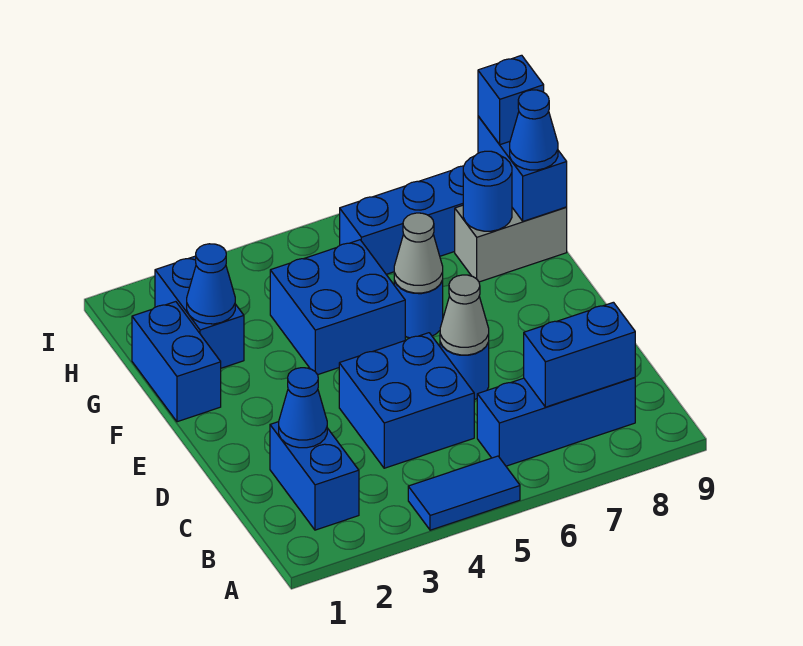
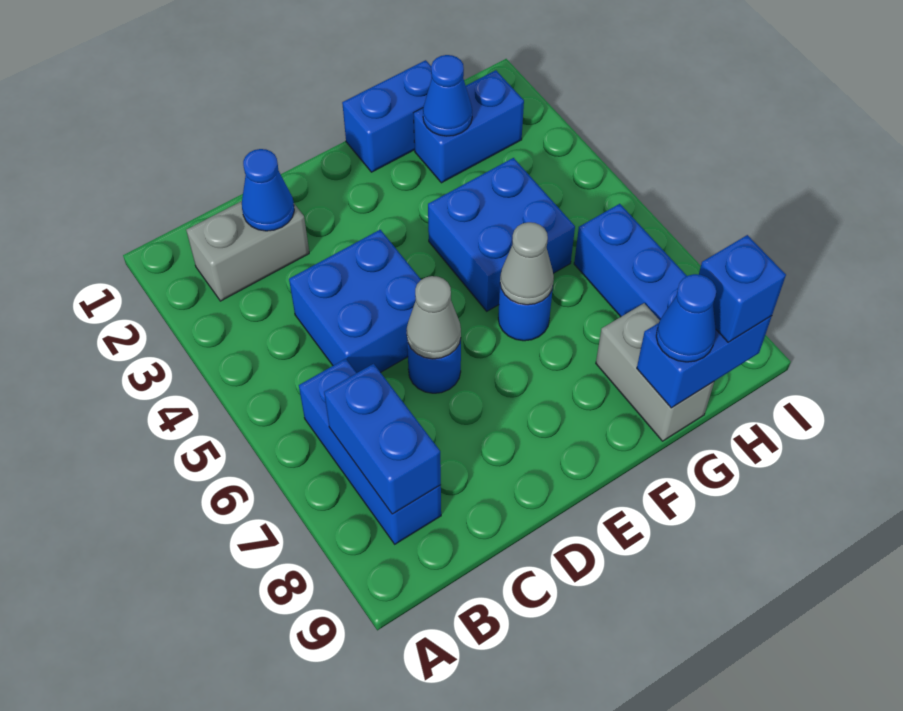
blue 1x2 tile [408,456,520,530] -> none
blue 1x2 brick [270,422,359,530] -> grey 1x2 brick [186,201,309,301]
blue 1x1 round brick [463,151,512,231] -> none

